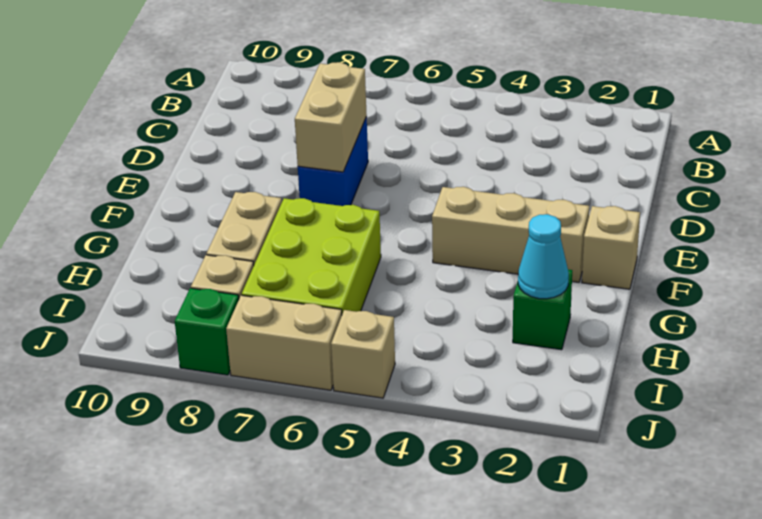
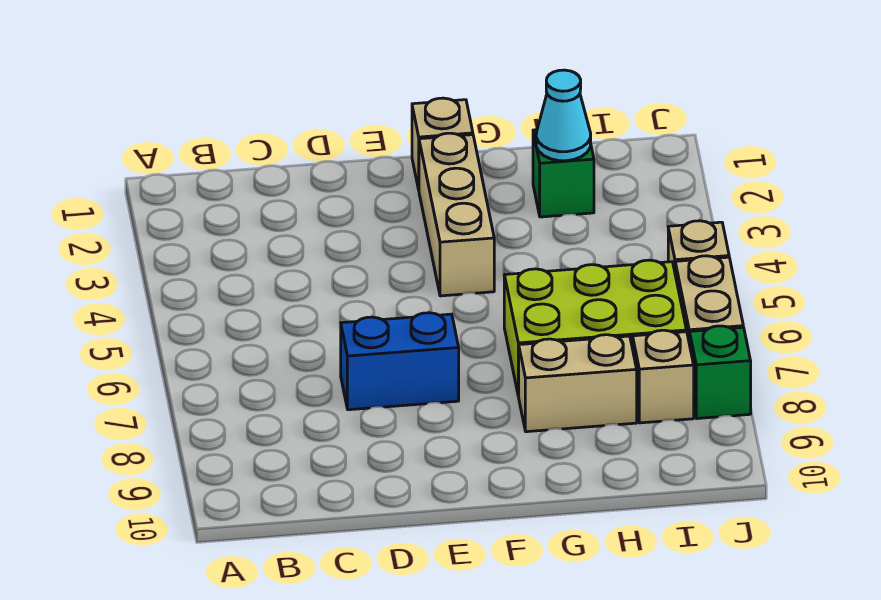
tan 1x2 brick [295,62,367,172] -> none

